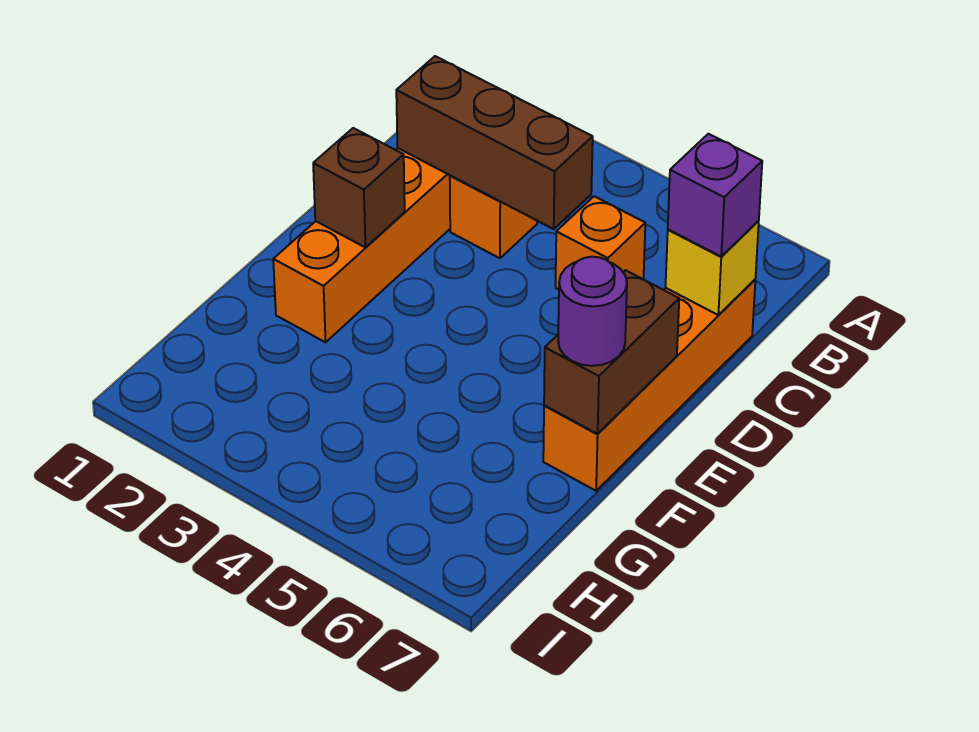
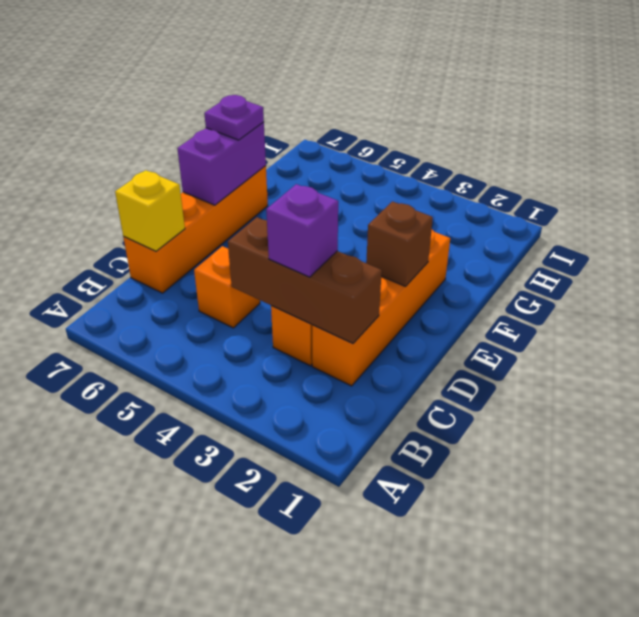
purple 1x1 brick [668,134,762,256] -> purple 1x1 brick moved to [266,184,338,277]
brown 1x2 brick [544,270,679,434] -> purple 1x2 brick [177,122,266,205]
purple 1x1 round brick [558,257,627,366] -> purple 1x1 plate [204,95,264,140]

